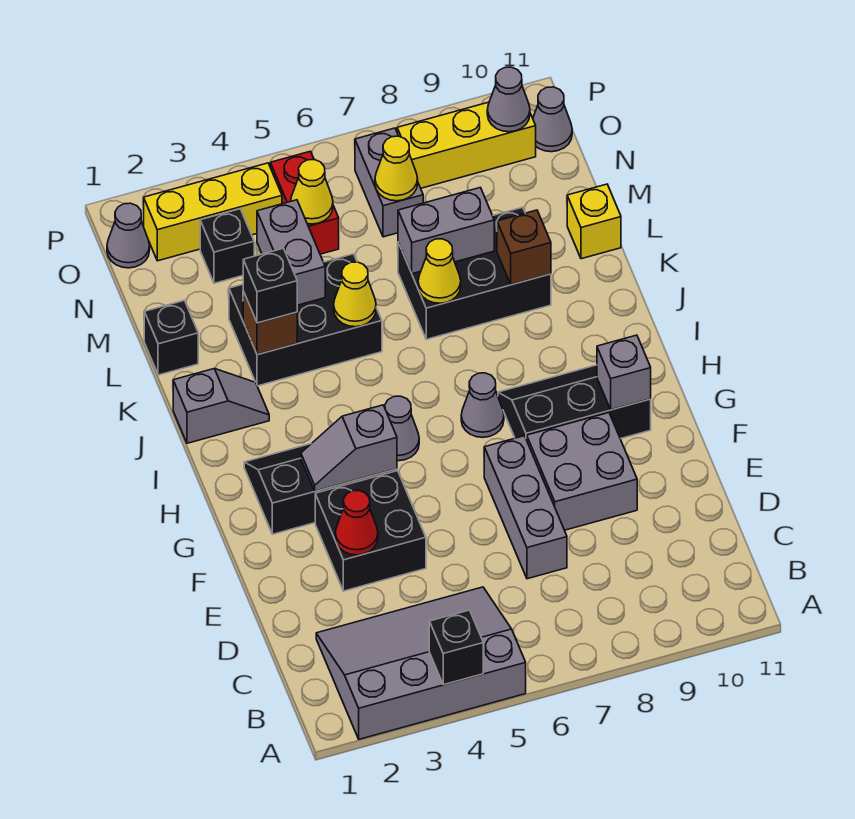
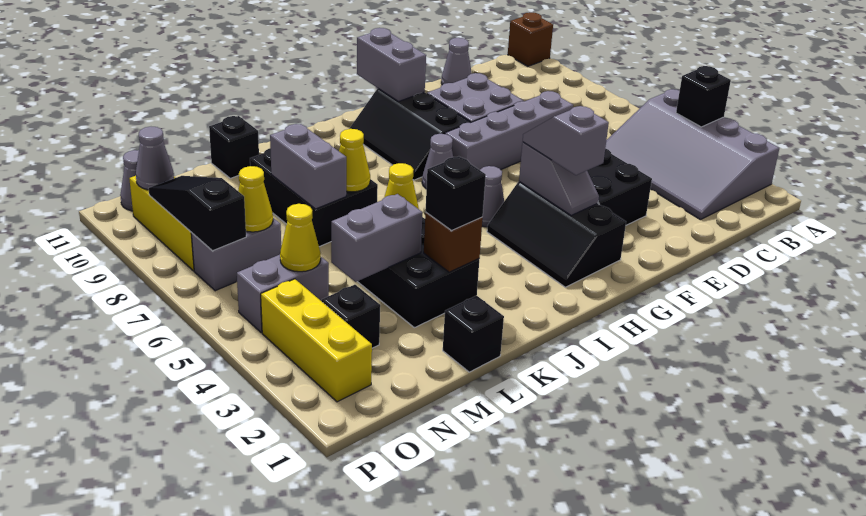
grey 1x3 brick [484,436,567,579] -> grey 1x4 brick [445,91,573,170]
red 1x1 cone [335,491,378,555] -> none
grey 1x1 brick [597,335,651,410] -> grey 1x2 brick [357,28,426,102]
grey 1x2 slope [173,369,269,443] -> grey 1x2 slope moved to [523,106,609,175]
brown 1x1 brick [497,210,551,285] -> brown 1x1 brick moved to [508,12,553,66]
yellow 1x1 brick [567,184,621,259] -> black 1x1 brick [209,116,259,178]
red 1x2 brick [270,151,339,254] -> grey 1x2 brick [237,255,329,333]
grey 1x1 cone [107,203,150,268] -> grey 1x1 cone moved to [441,38,472,85]
none -> black 1x3 slope [149,176,246,251]

